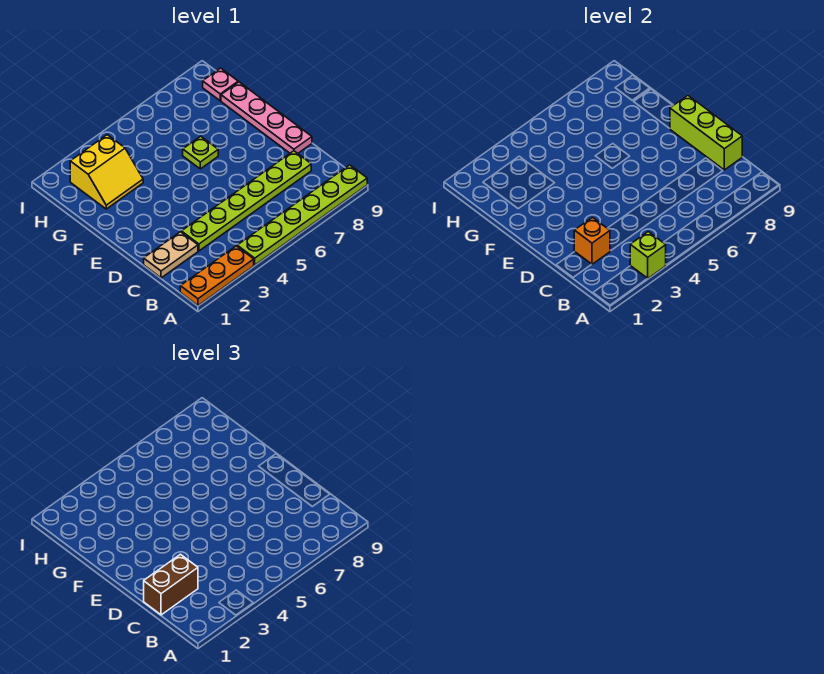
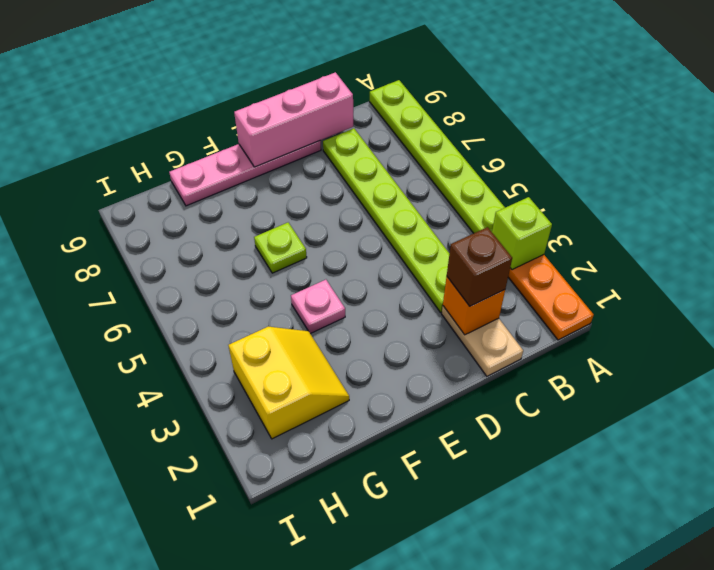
brown 1x2 brick [144,554,198,615] -> brown 1x1 brick [447,227,512,306]
lime 1x3 brick [670,95,742,170] -> pink 1x3 brick [234,72,353,167]
pink 1x1 plate [203,68,238,101] -> pink 1x1 plate moved to [291,280,345,334]

